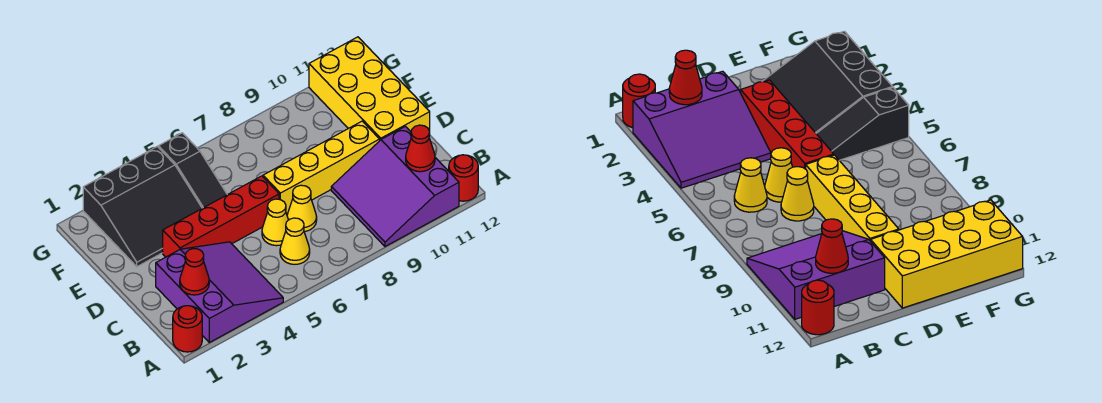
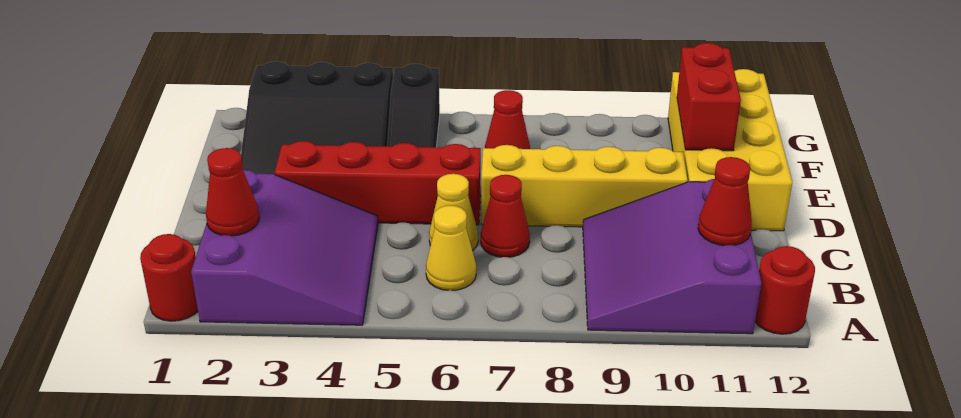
yellow 1x1 cone [287,185,317,232] -> red 1x1 cone [481,175,530,257]
none -> red 1x2 brick [677,43,741,151]
none -> red 1x1 cone [485,90,530,149]

